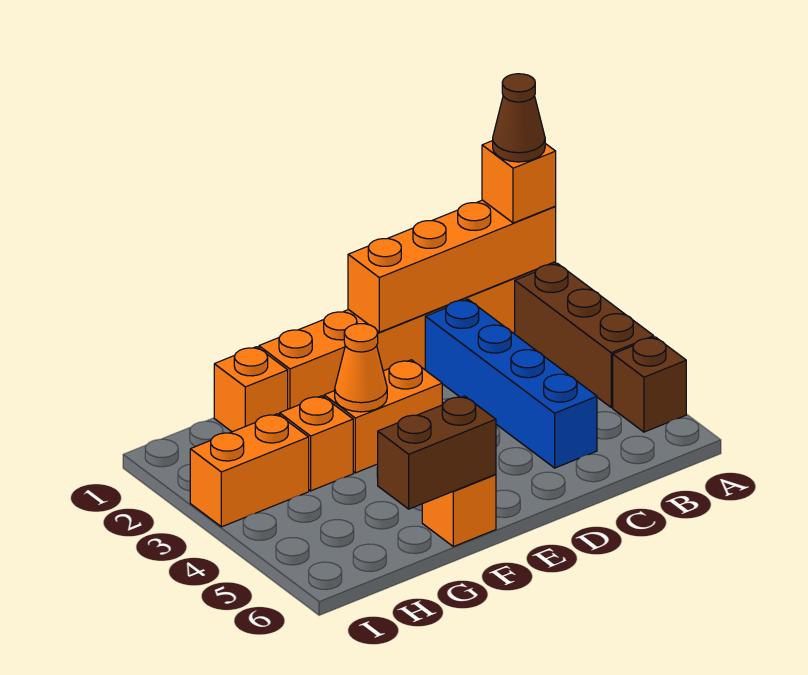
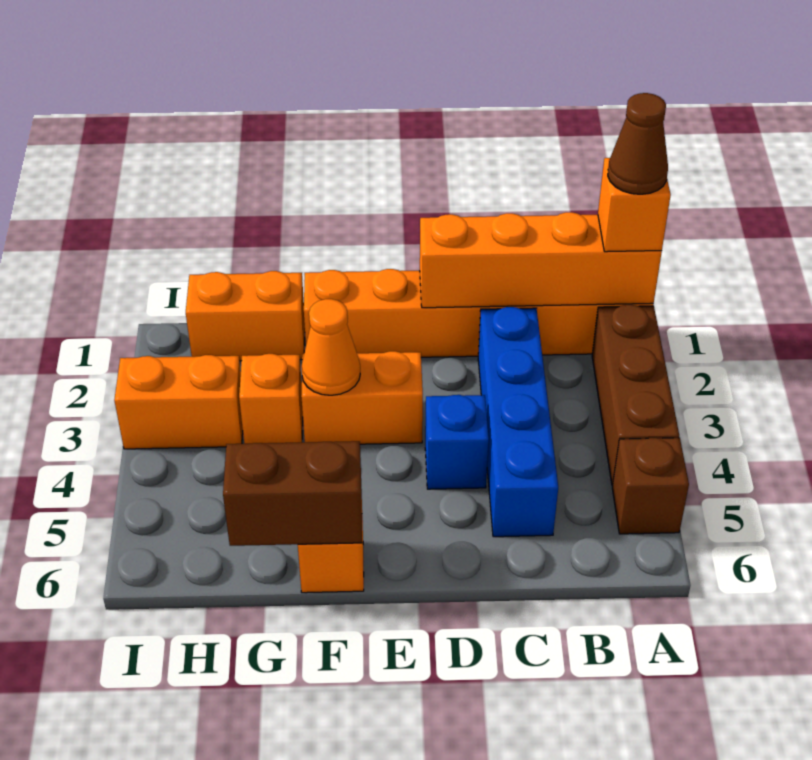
none -> blue 1x1 brick [425,395,489,489]
orange 1x1 brick [214,347,288,432] -> orange 1x2 brick [186,271,305,361]

